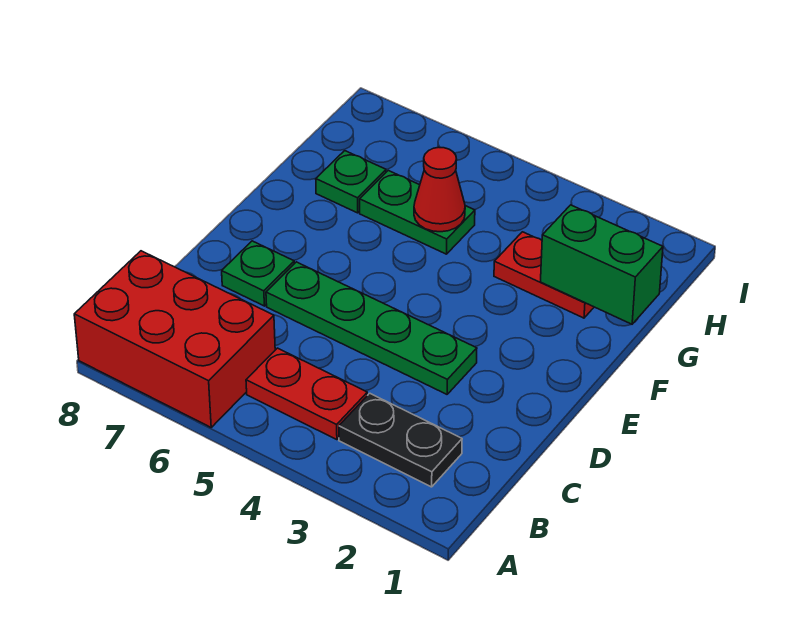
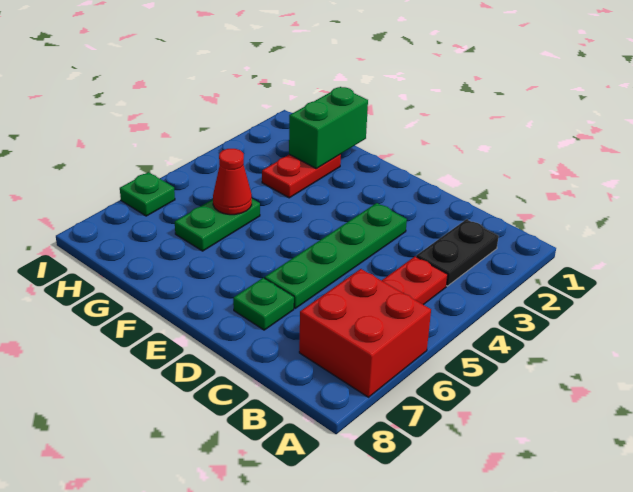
red 2x3 brick [74,251,275,427] -> red 2x2 brick [299,269,431,397]
green 1x1 plate [316,151,386,213] -> green 1x1 plate moved to [120,172,175,216]

